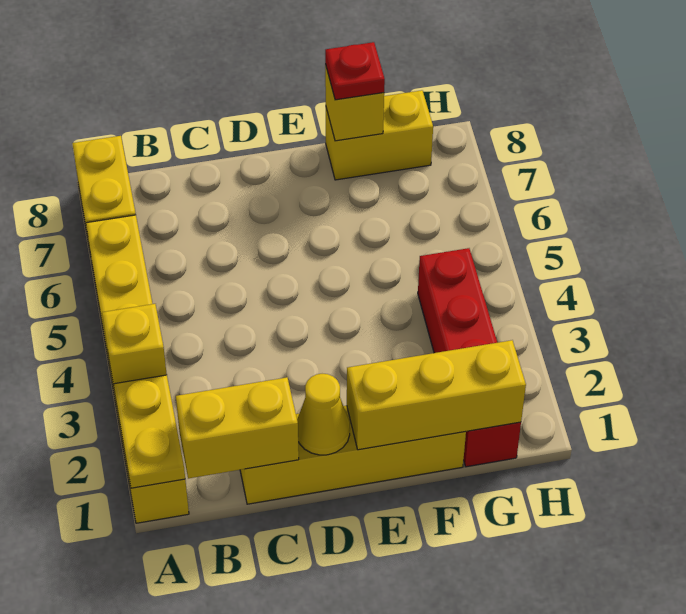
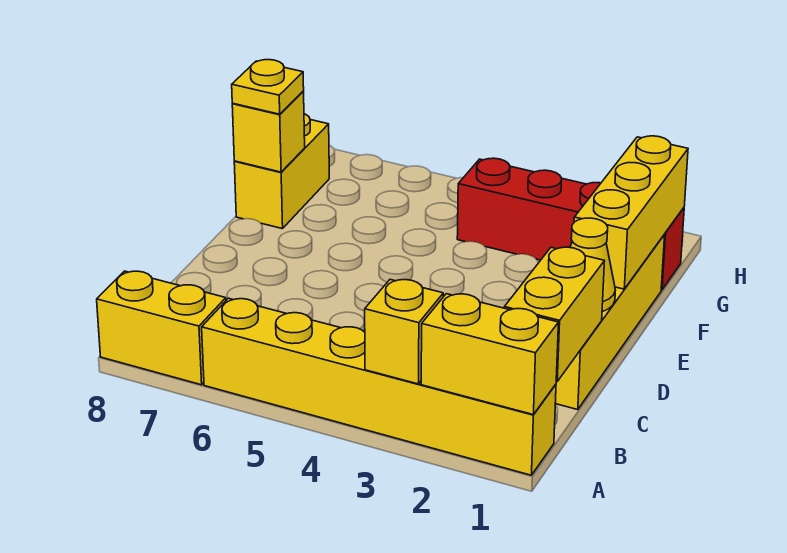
yellow 1x2 plate [114,375,185,488] -> yellow 1x2 brick [421,294,558,414]
red 1x1 plate [325,42,385,100] -> yellow 1x1 plate [232,60,304,114]

